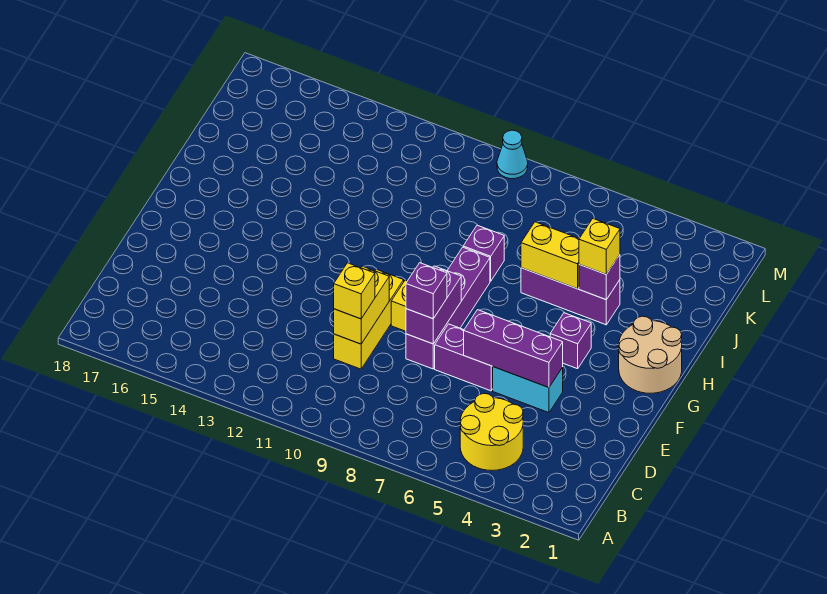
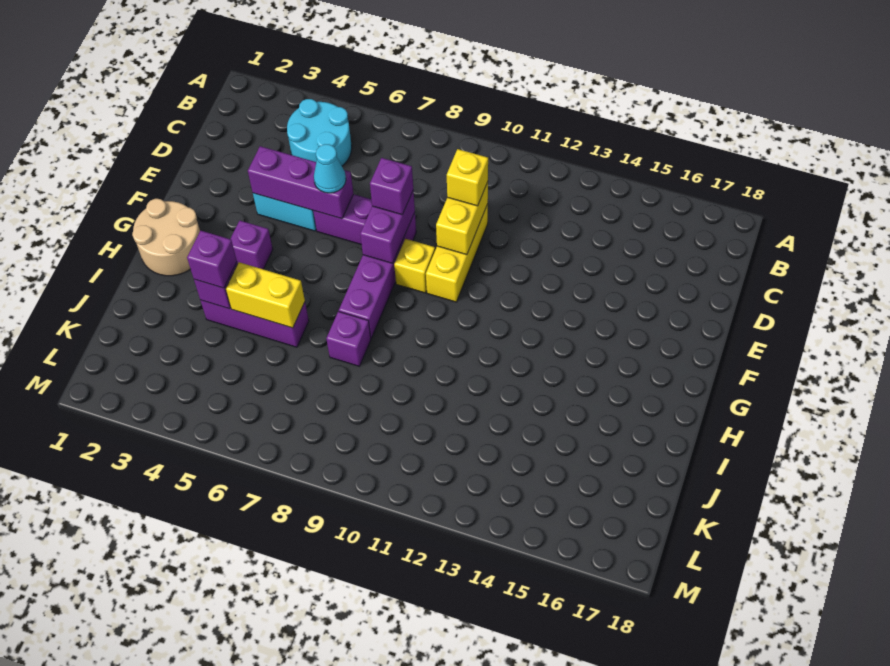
yellow 2x2 round brick [460,394,523,471] -> cyan 2x2 round brick [287,99,352,166]
yellow 1x1 brick [579,219,620,274] -> purple 1x1 brick [187,231,237,288]
cyan 1x1 cone [497,130,528,179] -> cyan 1x1 cone moved to [314,144,346,193]

